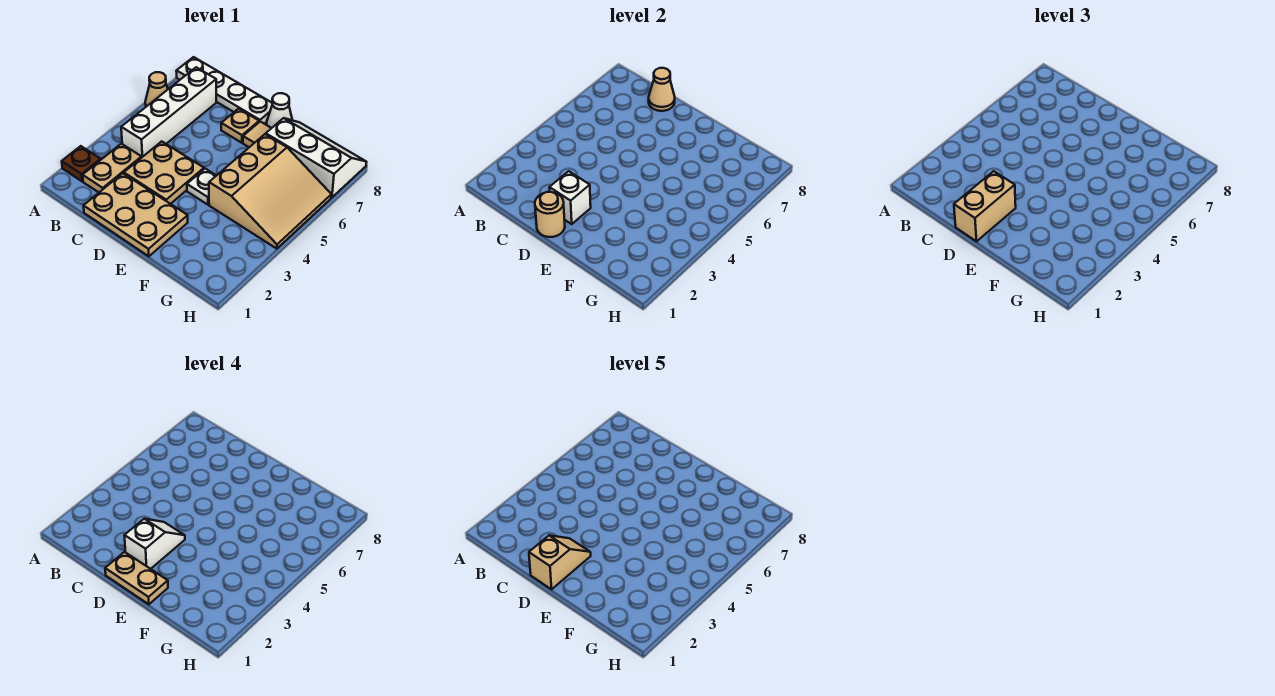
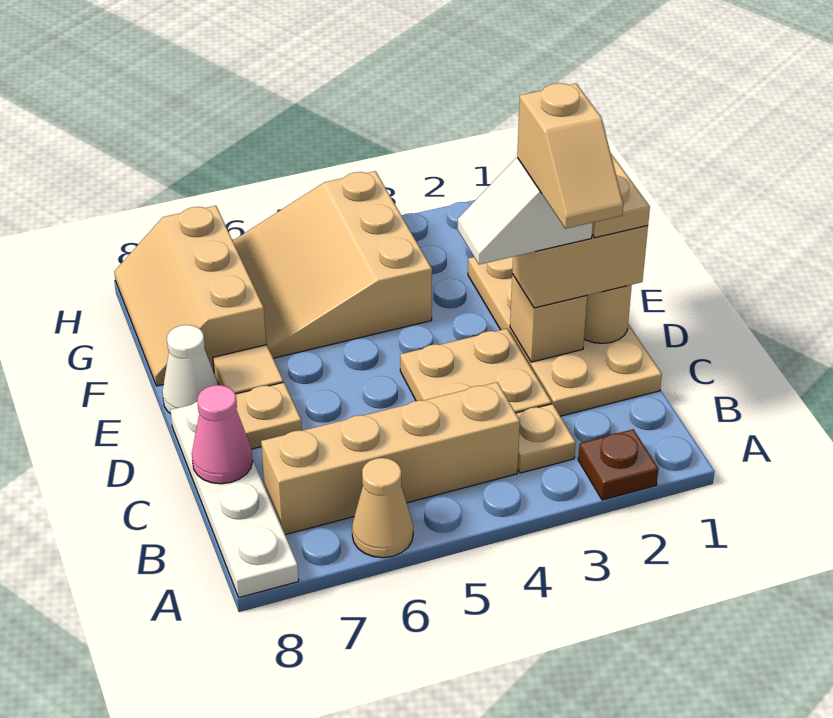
tan 1x2 plate [83,144,142,192] -> tan 1x1 plate [516,404,576,473]
white 1x4 brick [121,67,216,157] -> tan 1x4 brick [261,382,520,535]
tan 2x3 plate [84,173,188,256] -> tan 2x4 plate [468,257,662,416]
tan 1x1 cone [648,68,675,111] -> pink 1x1 cone [192,385,253,484]
tan 1x2 slope [529,535,591,589] -> tan 1x2 slope turned to [517,83,623,229]
white 1x1 brick [549,171,591,224] -> tan 1x1 brick [510,274,587,362]
white 1x1 plate [187,169,216,205] -> none
tan 3x3 slope [209,134,331,249] -> tan 3x3 slope turned to [233,171,432,358]
white 2x3 slope [266,118,366,197] -> tan 2x3 slope [114,206,266,386]

